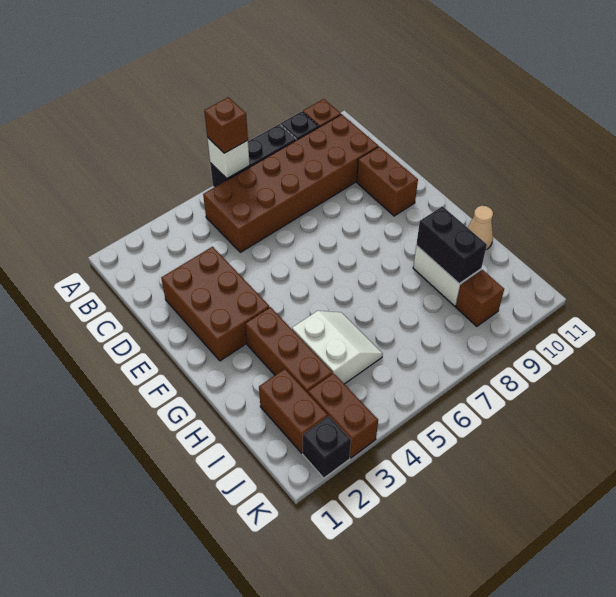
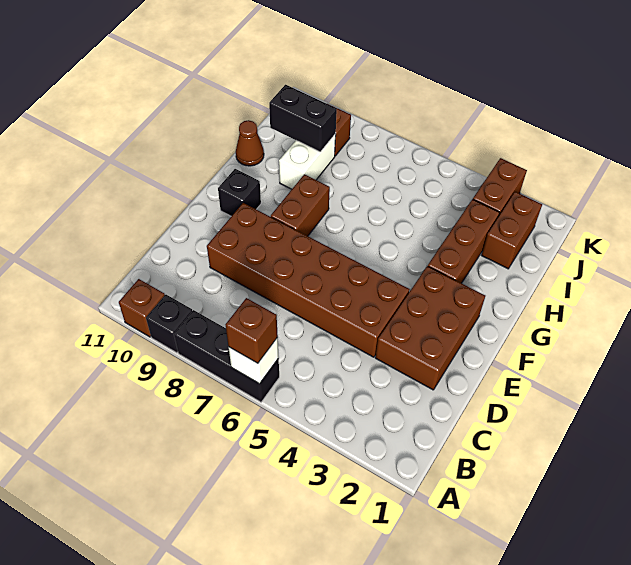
brown 2x6 brick [203,114,378,252] -> brown 2x6 brick moved to [207,203,410,357]
brown 1x2 brick [357,146,418,216] -> brown 1x2 brick moved to [271,174,330,236]
white 2x2 slope [292,311,383,384] -> none
black 1x2 brick [416,206,487,284] -> black 1x2 brick turned to [269,85,337,152]
tan 1x1 cone [467,206,493,250] -> brown 1x1 cone [236,120,264,166]
black 1x1 brick [303,416,351,478] -> black 1x1 brick moved to [218,169,261,216]

